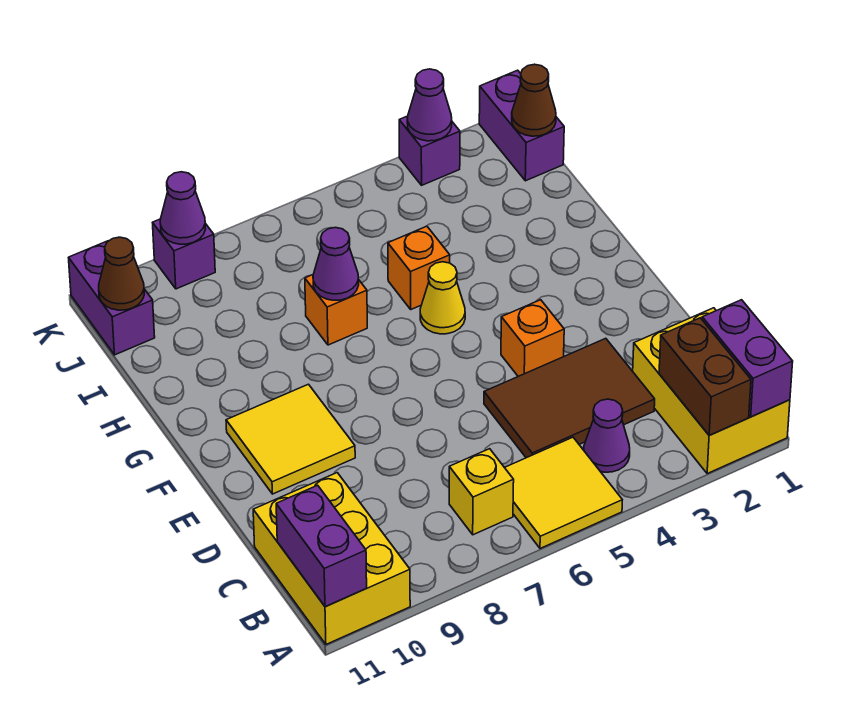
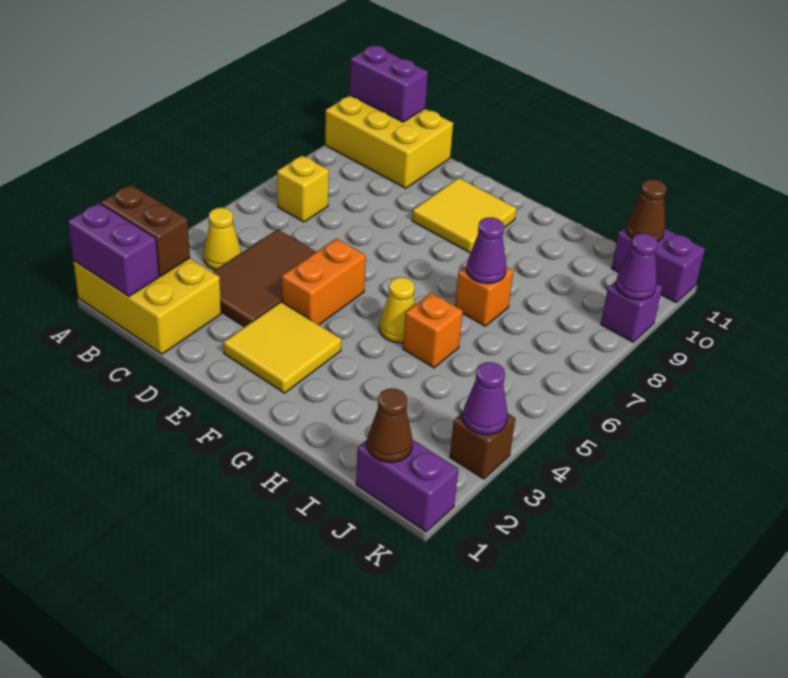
yellow 2x2 tile [504,437,622,549] -> yellow 2x2 tile moved to [224,302,341,393]
purple 1x1 cone [584,399,630,472] -> yellow 1x1 cone [204,208,241,270]
orange 1x1 brick [501,300,564,376] -> orange 1x2 brick [282,238,366,325]
purple 1x1 brick [399,116,460,185] -> brown 1x1 brick [450,412,515,479]

